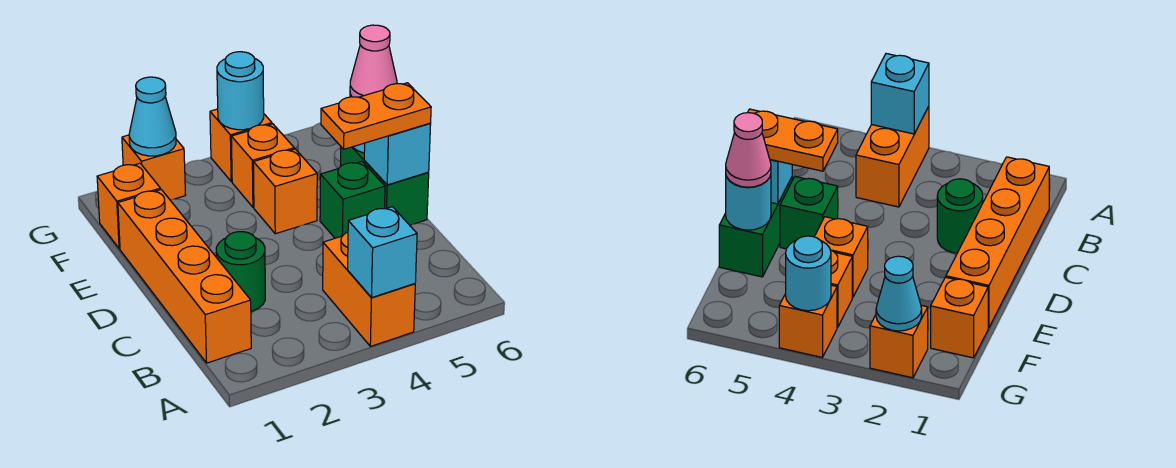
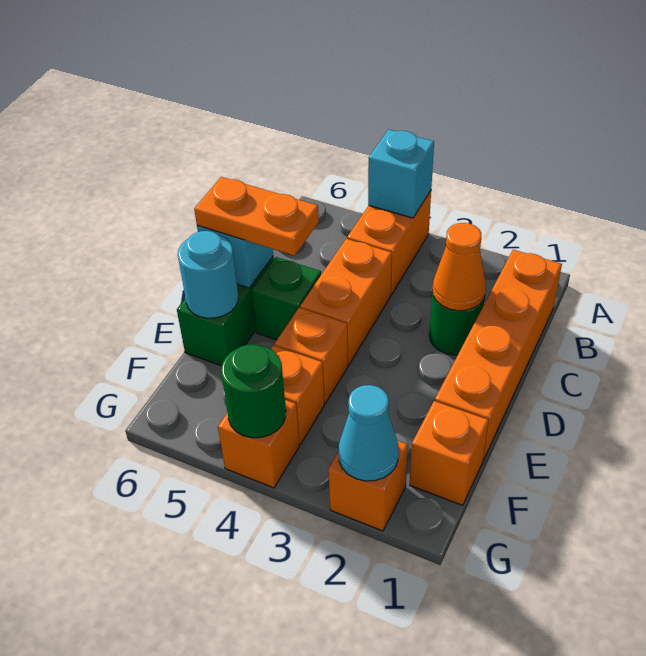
none -> orange 1x1 cone [432,223,486,311]
none -> orange 1x2 brick [300,239,392,365]
pink 1x1 cone [350,25,397,97] -> none
cyan 1x1 round brick [217,52,264,130] -> green 1x1 round brick [221,344,286,438]

